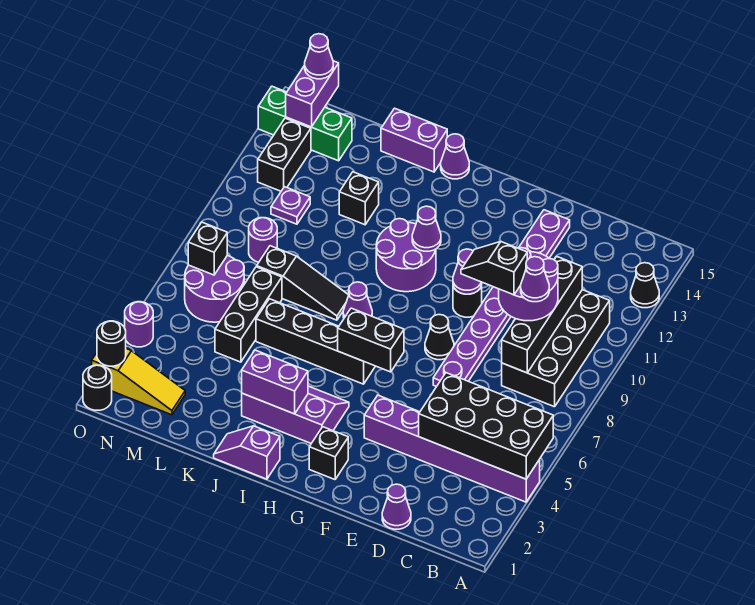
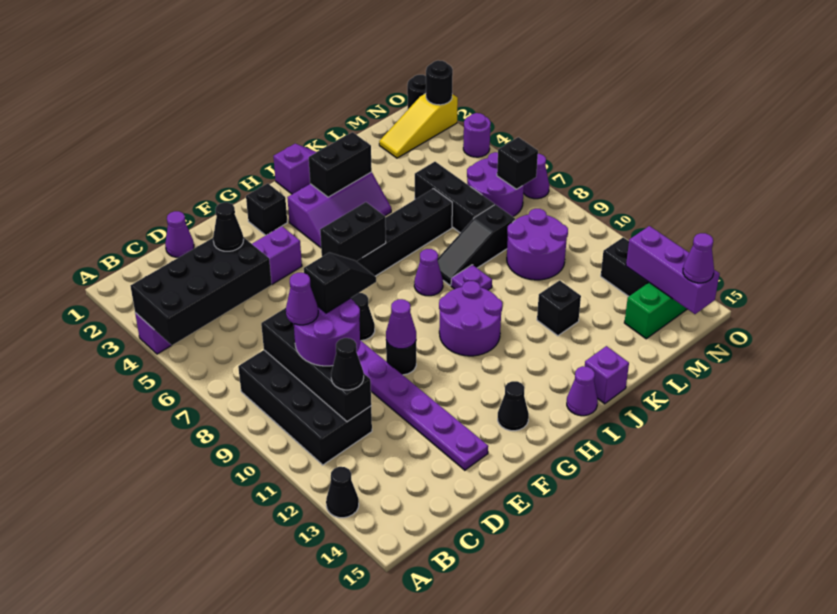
none -> black 1x1 cone [331,338,364,390]
none -> black 1x1 cone [213,202,244,251]
none -> black 1x1 cone [498,381,529,431]
purple 1x1 cone [412,206,441,251] -> purple 1x1 cone moved to [524,154,549,199]
purple 1x2 brick [242,350,308,414] -> black 1x2 brick [309,132,372,197]
purple 1x2 brick [381,108,447,172] -> purple 1x1 brick [585,346,629,404]
purple 1x1 round brick [249,218,277,262] -> purple 2x2 round brick [507,209,568,280]
purple 1x1 plate [271,187,310,224] -> purple 1x1 plate moved to [451,265,492,290]
purple 1x2 brick [286,61,339,127] -> purple 1x3 brick [626,226,719,314]

